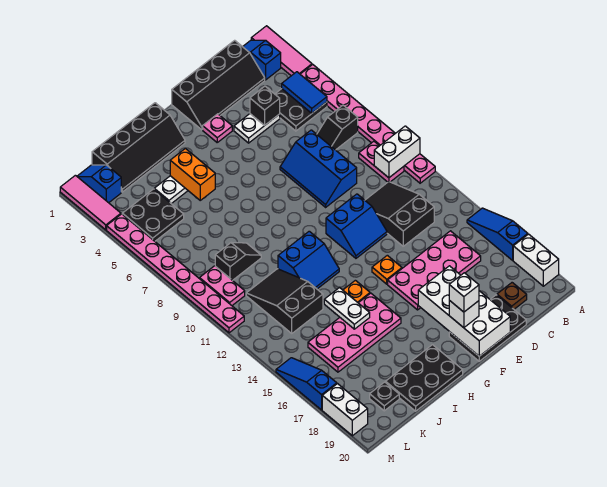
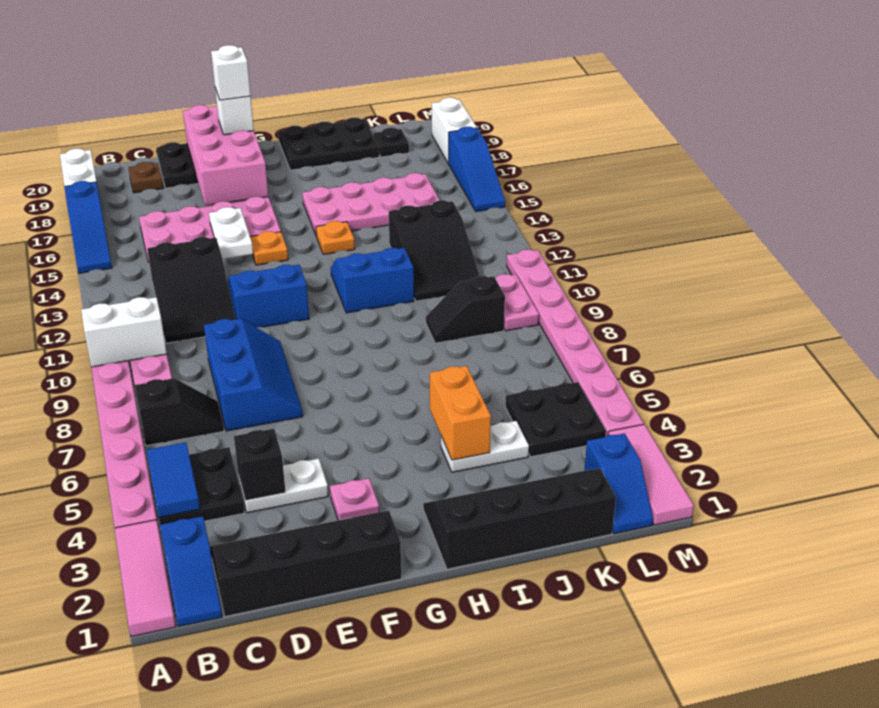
white 2x4 brick [418,266,510,356] -> pink 2x4 brick [183,105,268,205]
white 1x2 plate [324,288,370,329] -> white 1x2 plate moved to [209,207,253,259]

